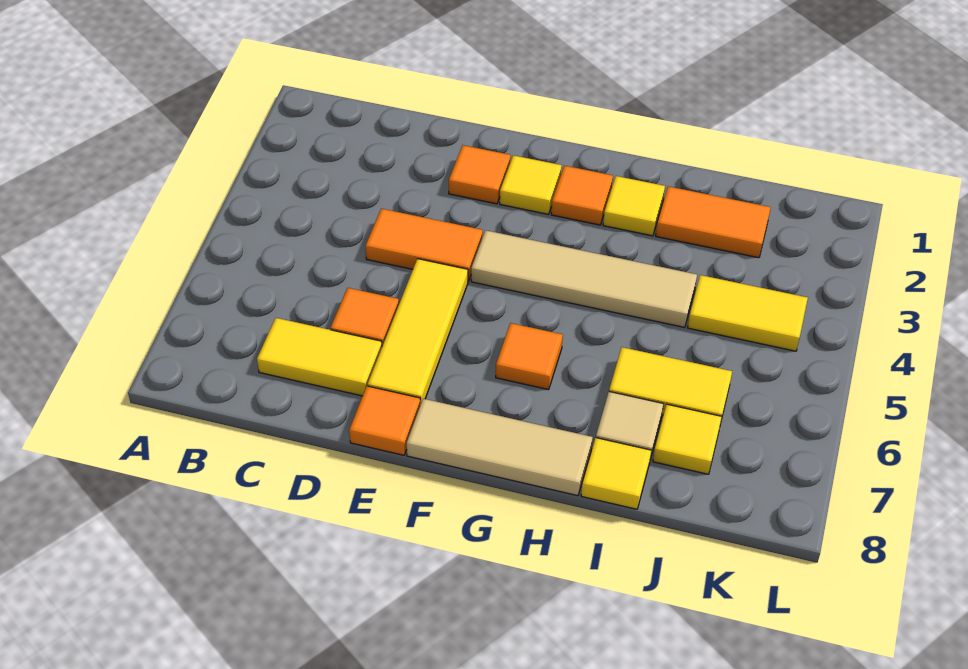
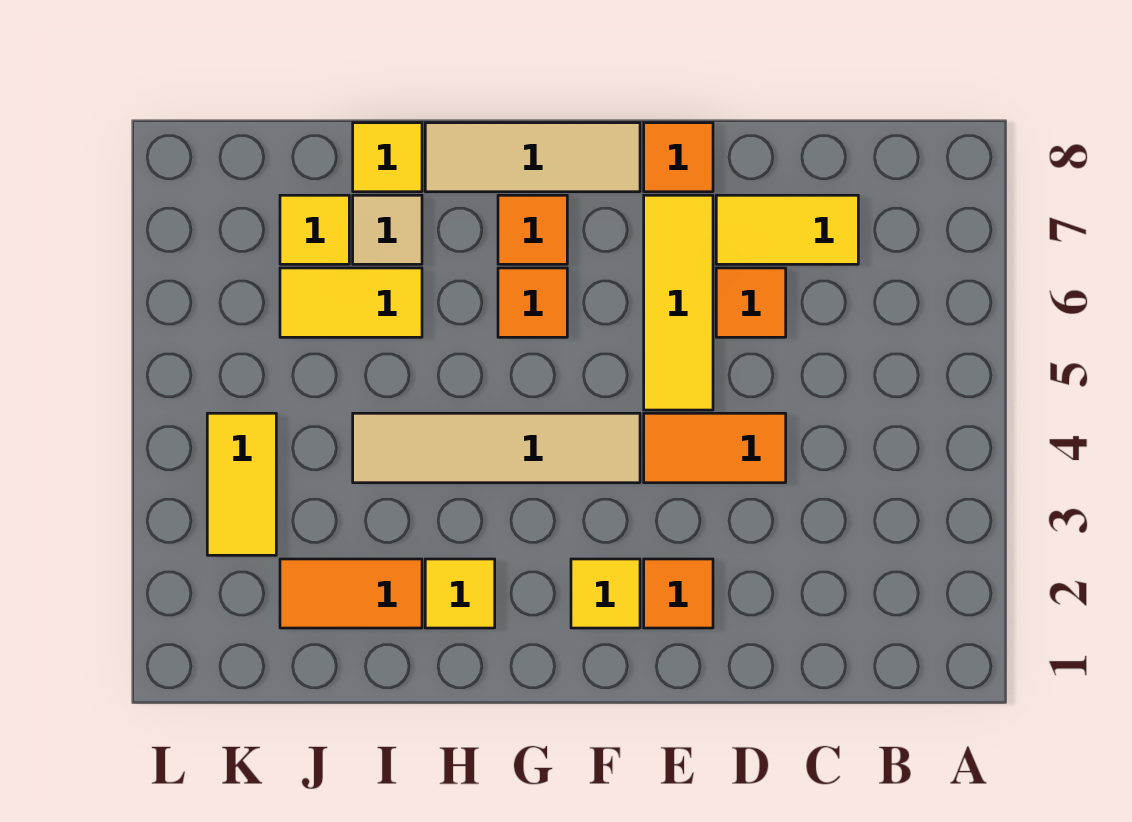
orange 1x1 tile [551,166,613,225] -> orange 1x1 tile moved to [498,195,567,264]
yellow 1x2 tile [688,275,808,351] -> yellow 1x2 tile turned to [207,413,276,555]

